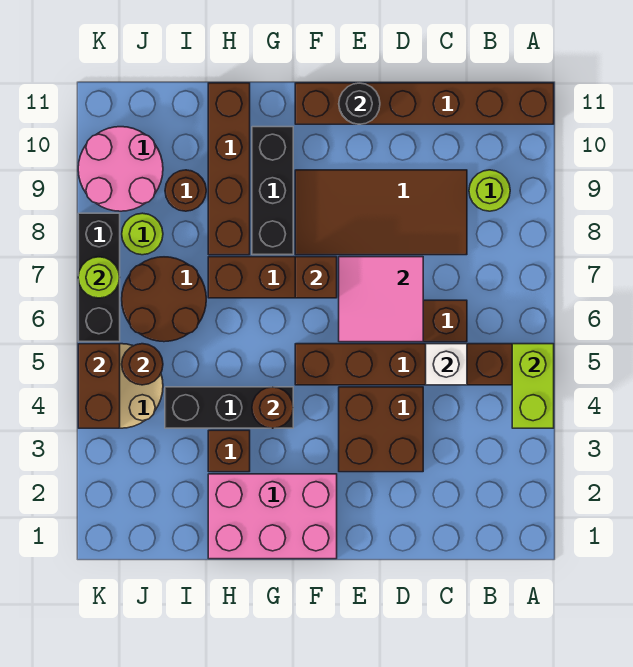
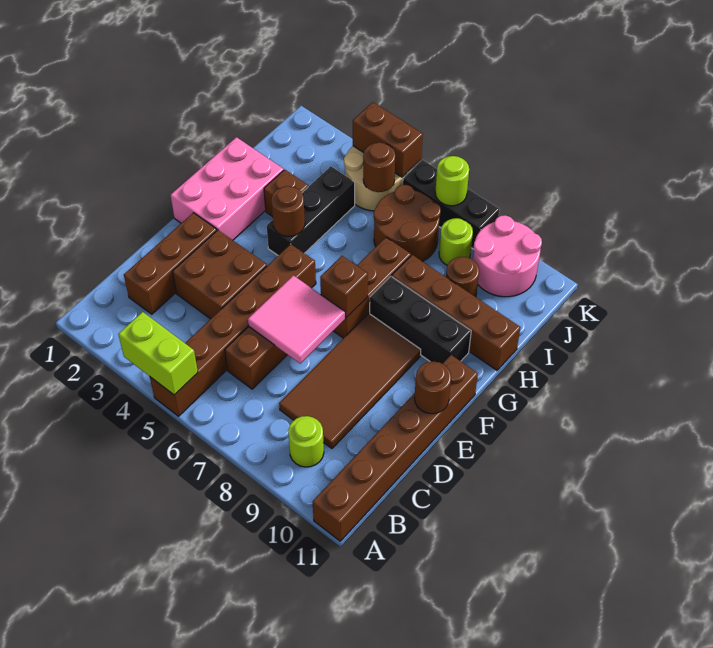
none -> brown 1x3 brick [124,213,217,314]
white 1x1 brick [426,344,467,385] -> none
black 1x1 round brick [339,83,380,124] -> brown 1x1 round brick [414,362,451,414]

